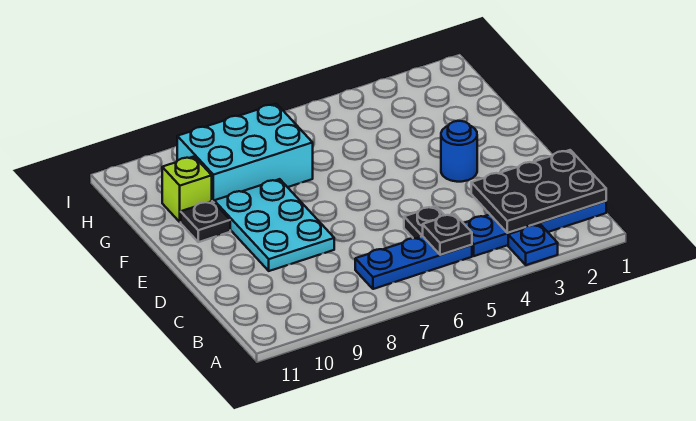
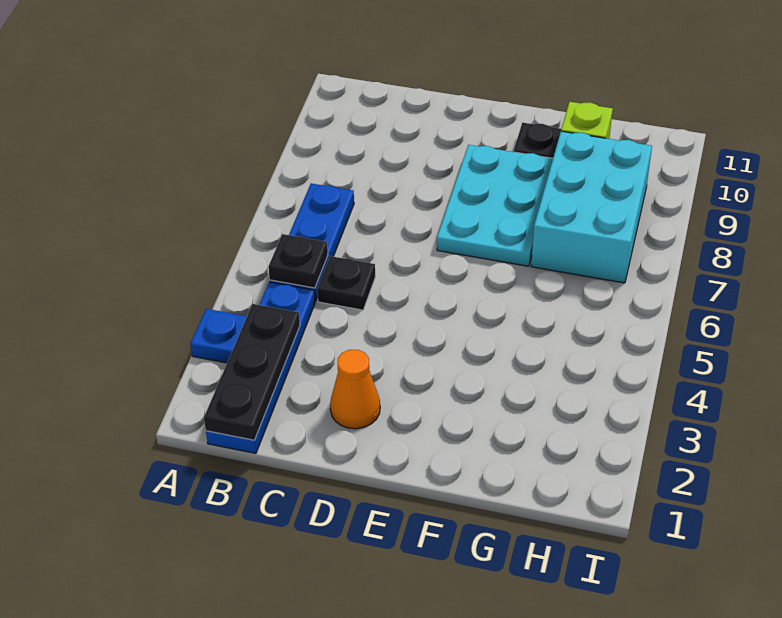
black 2x3 plate [471,150,606,233] -> black 1x3 plate [204,304,300,440]
none -> orange 1x1 cone [330,350,380,429]
cyan 2x3 plate [214,179,334,271] -> cyan 2x3 plate turned to [437,145,553,266]
blue 1x1 round brick [441,121,477,182] -> none

